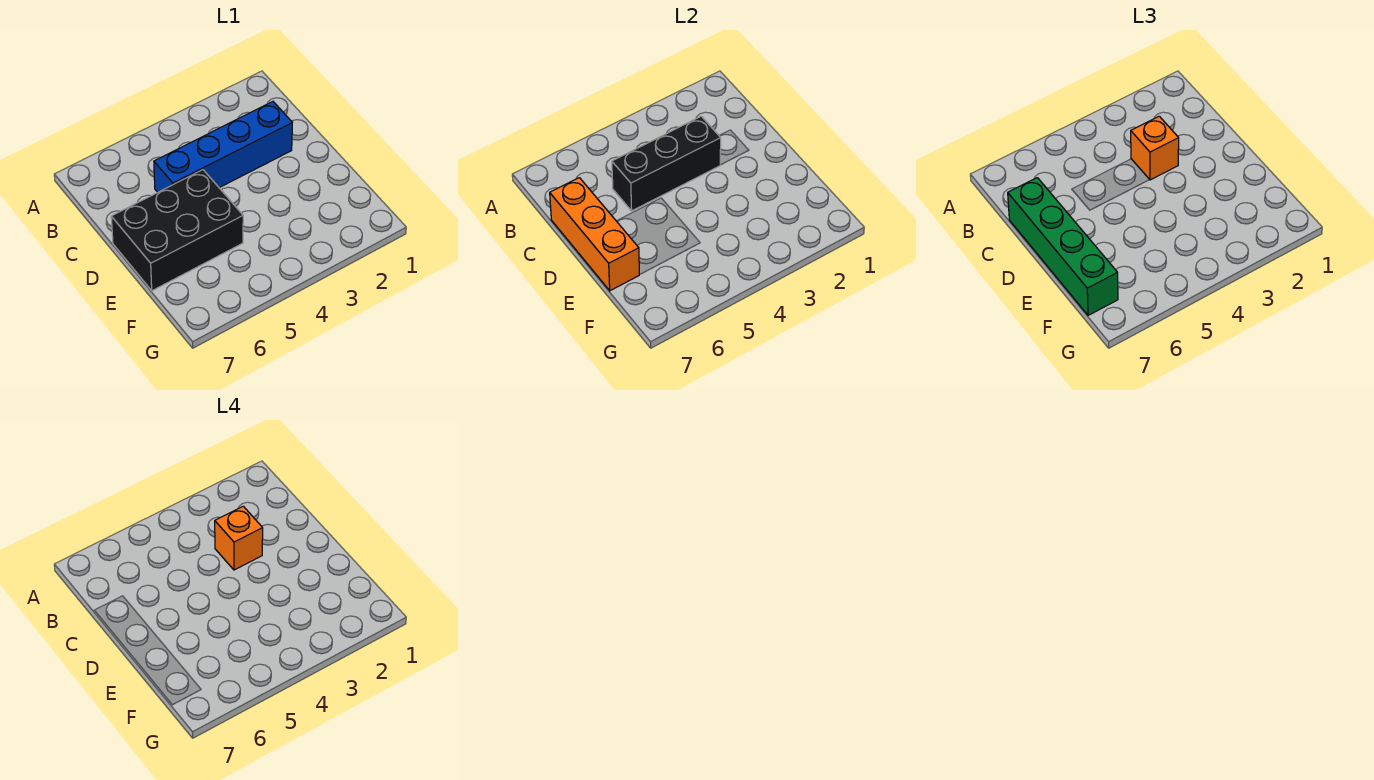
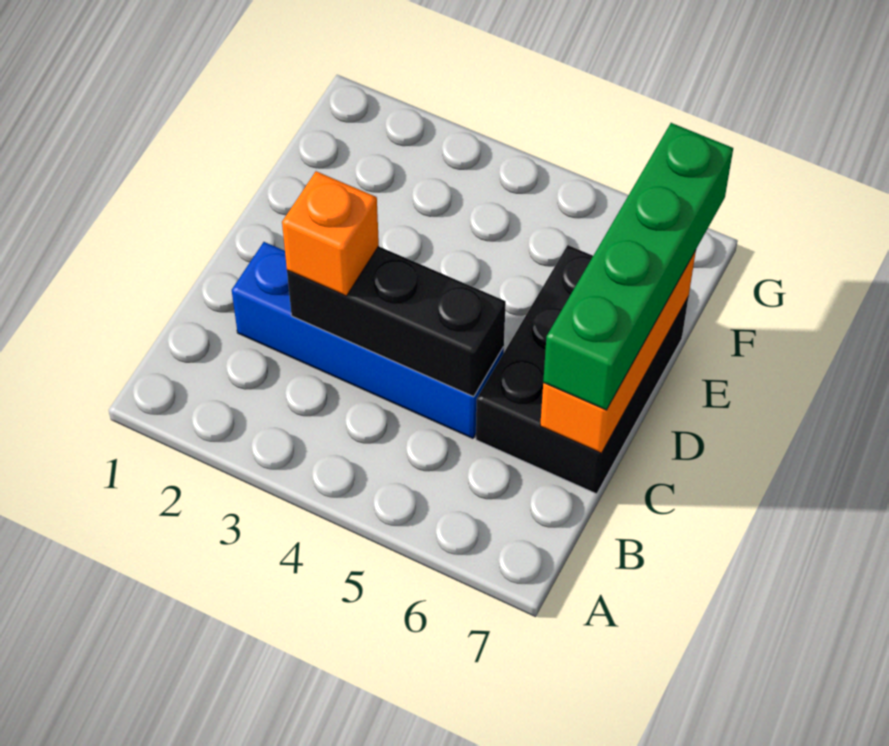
orange 1x1 brick [215,506,263,570] -> none
black 2x3 brick [111,170,243,291] -> black 2x3 brick turned to [476,245,688,494]

